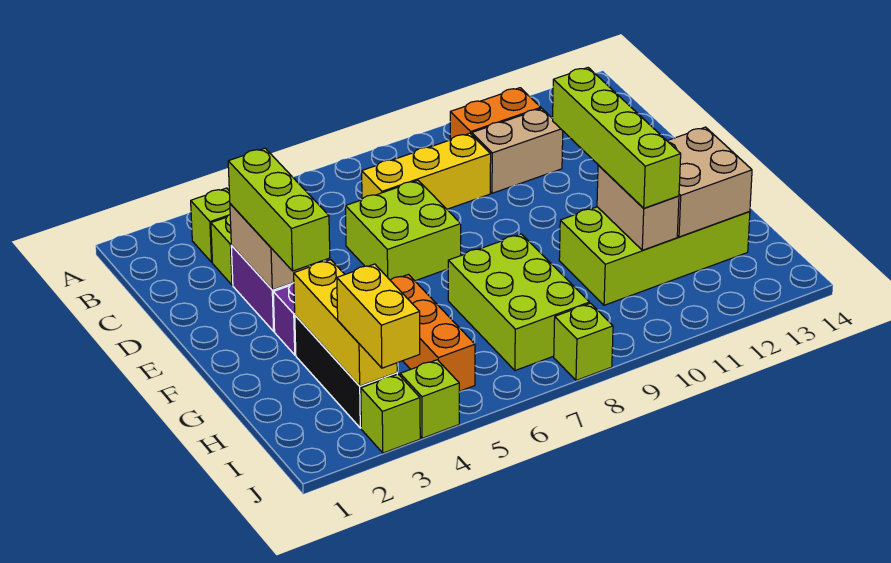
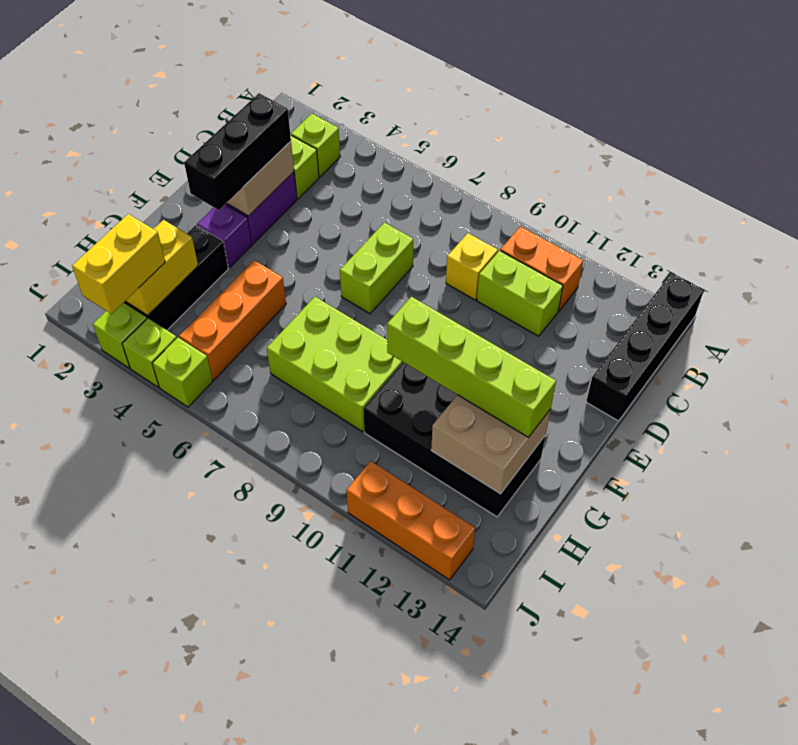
none -> black 1x4 brick [586,273,704,421]
yellow 1x3 brick [362,133,491,209] -> yellow 1x1 brick [446,233,498,300]
tan 1x2 brick [472,108,563,193] -> lime 1x2 brick [477,251,563,336]
lime 1x3 brick [228,148,330,271] -> black 1x3 brick [184,93,291,210]
lime 2x2 brick [345,180,461,281] -> lime 1x2 brick [340,222,413,314]
lime 1x4 brick [553,68,681,208] -> lime 1x4 brick turned to [387,297,556,437]
yellow 1x3 brick [294,260,397,386] -> yellow 1x2 brick [125,220,198,315]
lime 2x3 brick [448,234,589,370] -> lime 2x3 brick turned to [267,297,403,432]
lime 2x4 brick [559,207,750,305] -> black 2x4 brick [363,362,546,517]
tan 1x2 brick [597,165,679,250] -> none
lime 1x1 brick [554,303,613,380] -> lime 1x1 brick moved to [152,338,213,407]
none -> orange 1x3 brick [346,461,475,580]

